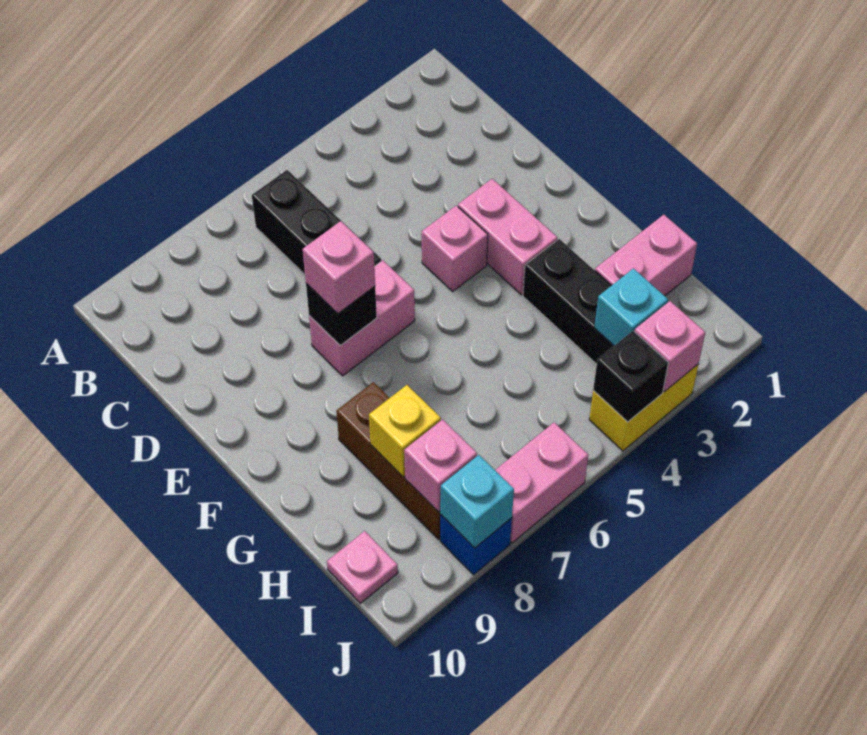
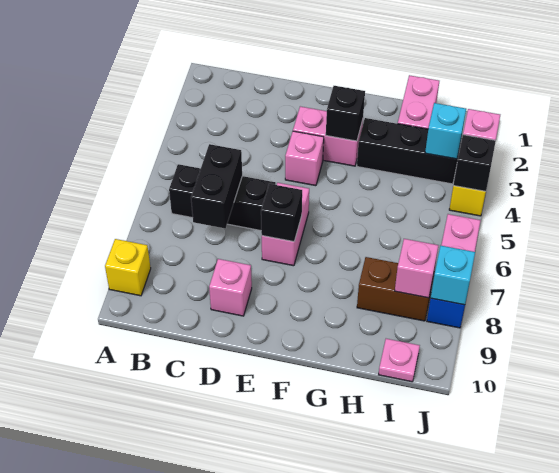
none -> black 1x2 brick [191,144,242,228]
pink 1x1 brick [303,221,375,313] -> pink 1x1 brick moved to [209,259,252,316]
none -> black 1x1 brick [326,86,365,141]
brown 1x3 brick [337,382,441,539] -> brown 1x2 brick [357,257,434,321]
yellow 1x1 brick [369,385,441,477] -> yellow 1x1 brick moved to [105,239,151,296]

